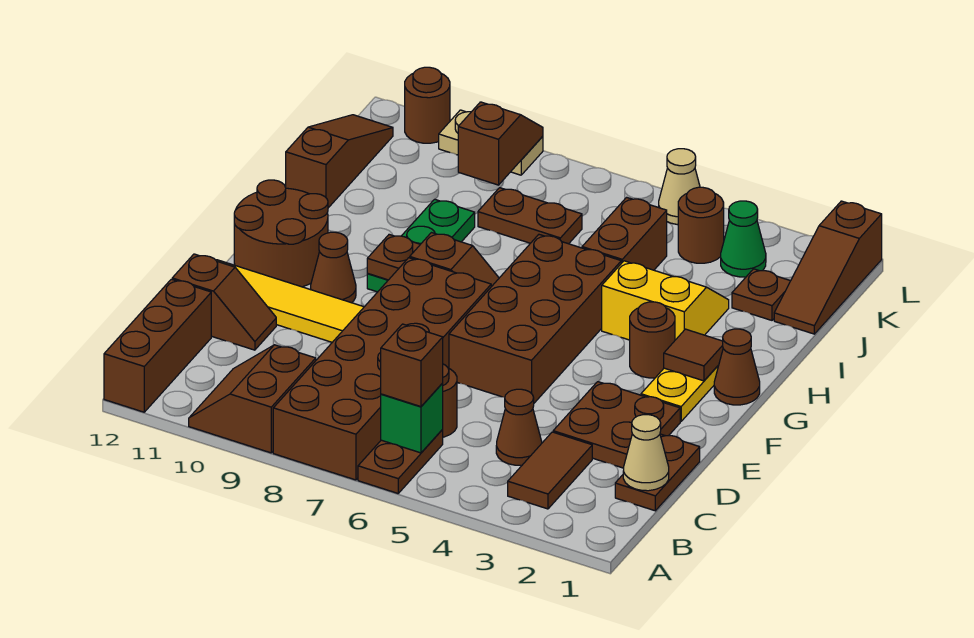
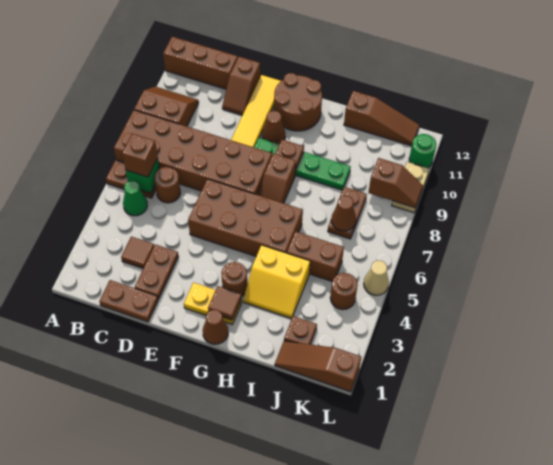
brown 1x2 tile [508,432,592,509] -> brown 1x1 tile [121,237,154,268]
tan 1x1 cone [623,415,669,491] -> none
brown 1x1 cone [496,389,542,465] -> brown 1x1 cone moved to [331,196,356,231]
brown 2x2 plate [553,382,680,468] -> brown 1x2 plate [135,244,178,299]
green 1x3 plate [367,199,475,292] -> green 1x4 plate [254,138,351,190]
yellow 2x2 slope [602,261,729,340] -> yellow 2x2 slope turned to [243,245,310,319]
green 1x1 cone [721,201,766,277] -> green 1x1 cone moved to [123,181,148,216]
brown 1x1 round brick [405,67,450,143] -> green 1x1 round brick [409,134,436,168]

